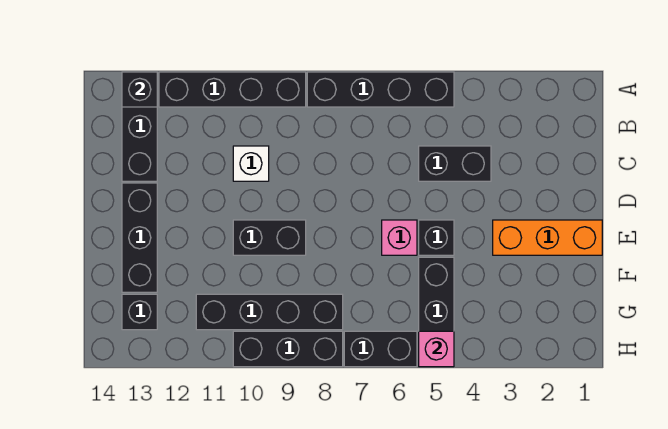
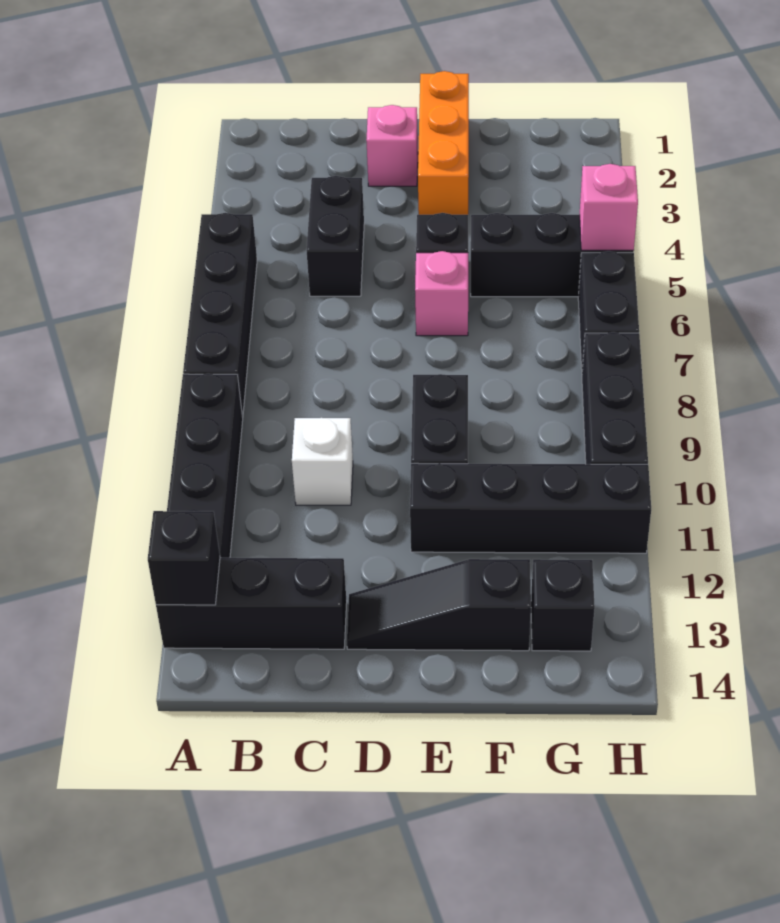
none -> pink 1x1 brick [366,105,418,186]
black 1x3 brick [122,183,157,292] -> black 1x3 slope [347,559,531,651]
black 1x4 brick [196,294,343,330] -> black 1x4 brick turned to [410,463,651,553]

